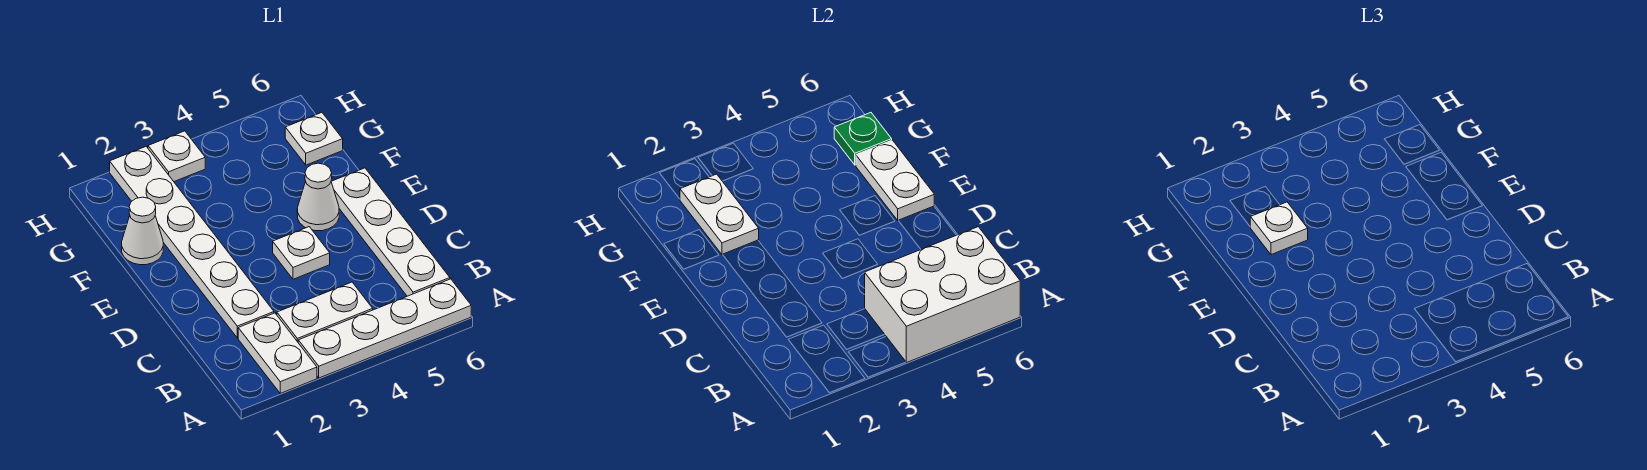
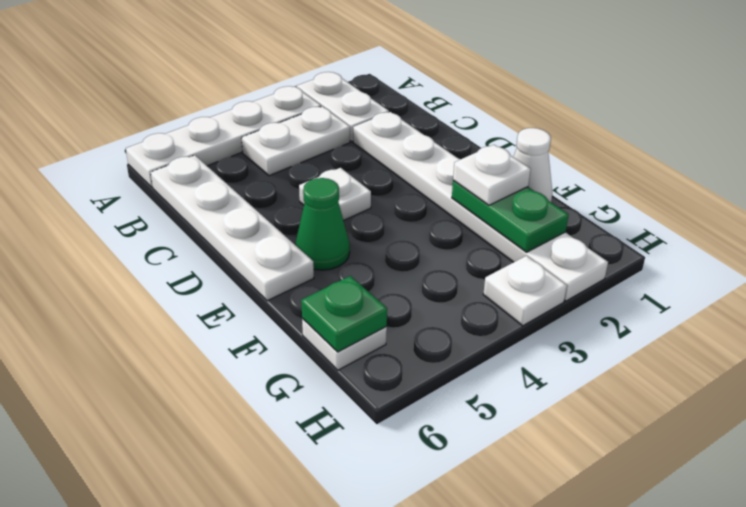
white 2x3 brick [865,227,1020,363] -> none
white 1x1 cone [297,163,339,231] -> green 1x1 cone [295,178,350,270]
white 1x2 plate [856,140,934,220] -> none
white 1x2 plate [680,174,759,255] -> green 1x2 plate [452,180,569,252]

